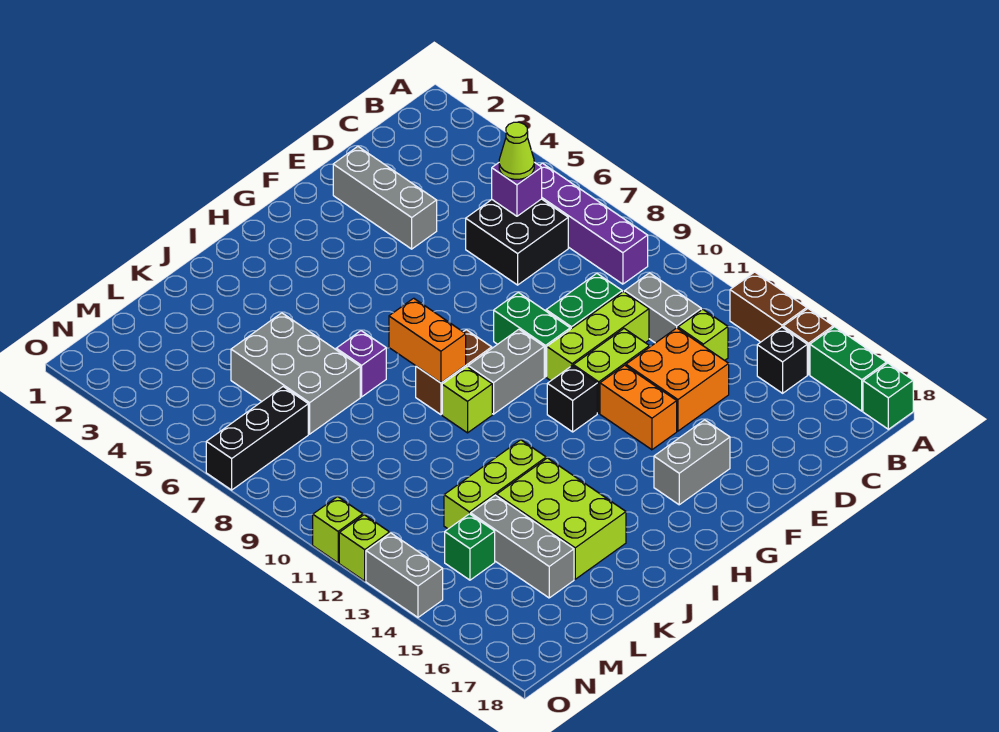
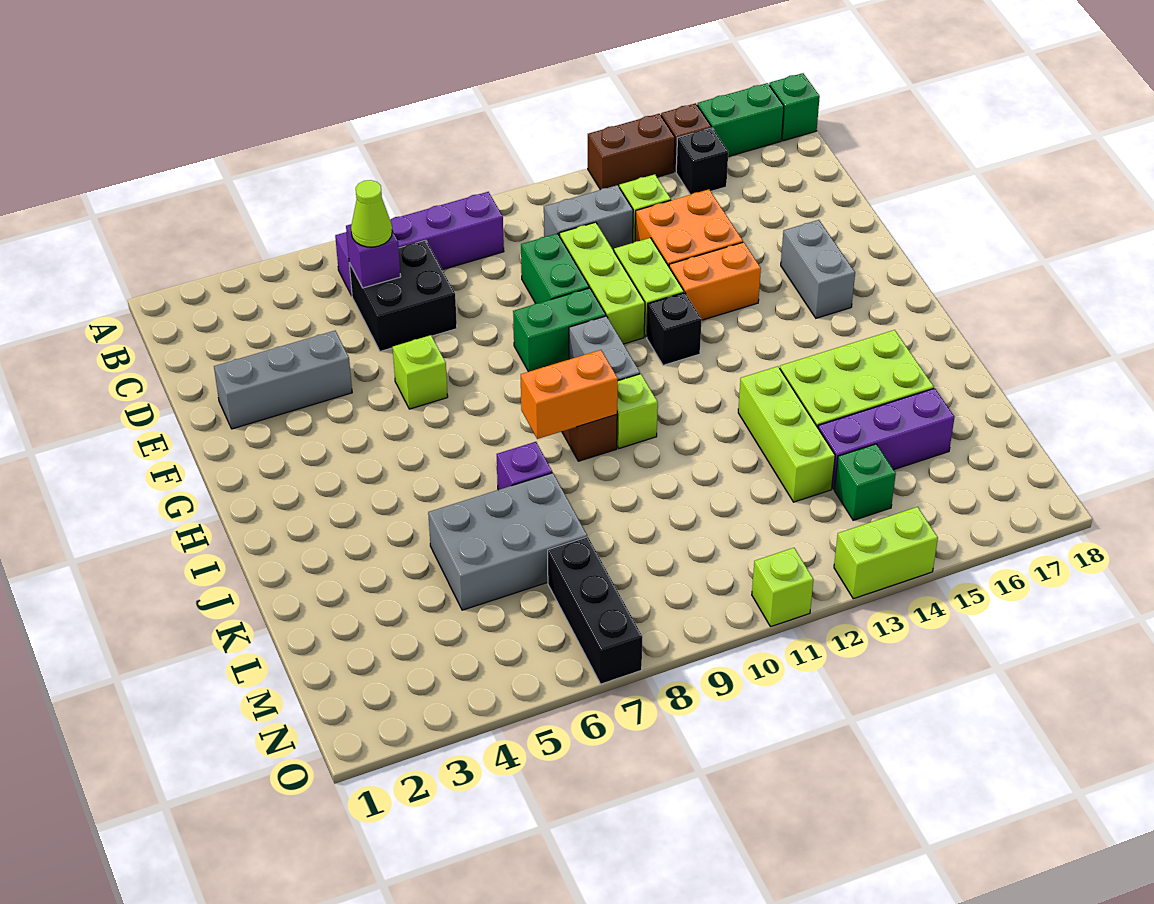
grey 1x3 brick [471,495,574,598] -> purple 1x3 brick [818,388,955,489]
lime 1x1 brick [339,515,390,581] -> lime 1x1 brick moved to [393,335,448,409]
grey 1x2 brick [366,533,443,617] -> lime 1x2 brick [834,507,938,599]

